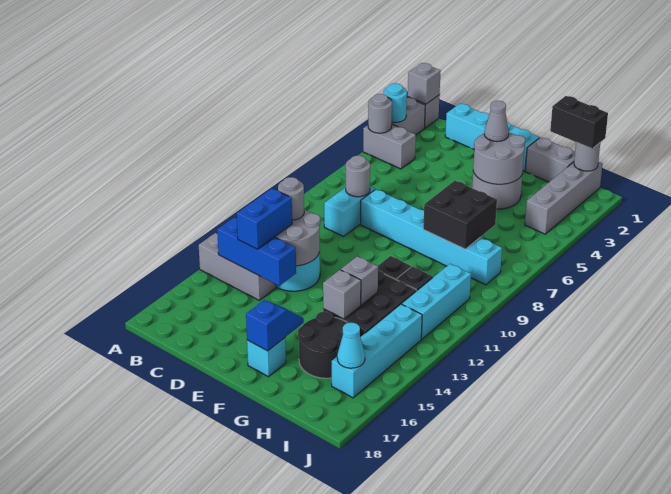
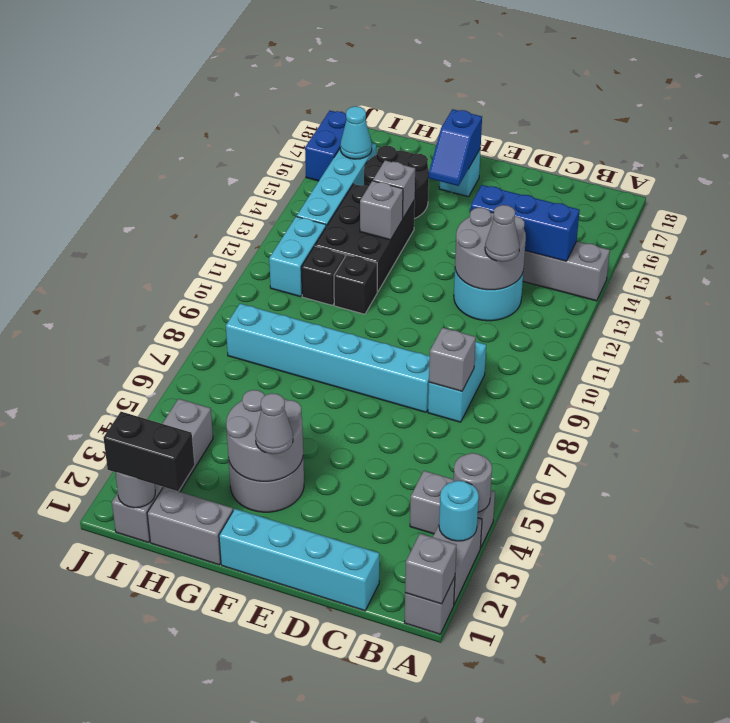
grey 1x1 round brick [346,156,370,197] -> grey 1x1 brick [429,328,476,391]
grey 1x1 round brick [278,177,304,220] -> grey 1x1 cone [485,205,520,262]
blue 1x2 brick [237,189,292,249] -> blue 1x2 brick moved to [305,111,346,181]
black 2x2 brick [423,181,497,249] -> none
cyan 1x3 brick [402,264,471,339] -> cyan 1x2 brick [269,217,326,297]

